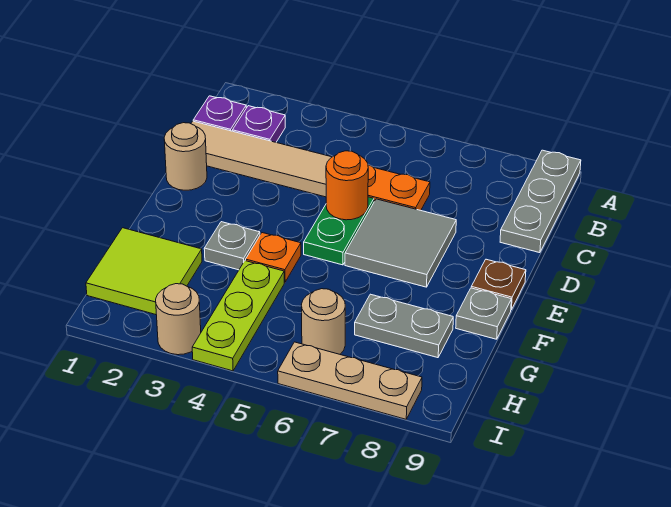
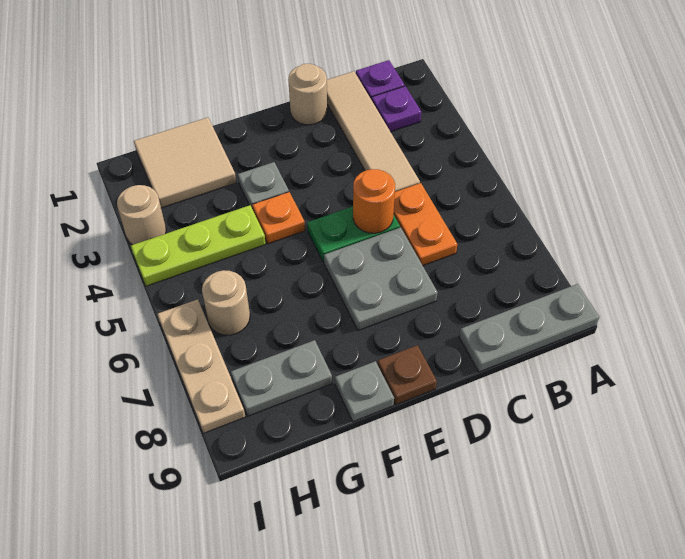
grey 2x2 tile [345,199,456,287] -> grey 2x2 plate [324,227,438,330]
lime 2x2 tile [86,228,202,315] -> tan 2x2 tile [134,117,236,208]
grey 1x2 plate [355,294,453,358] -> grey 1x2 plate turned to [231,340,332,416]

